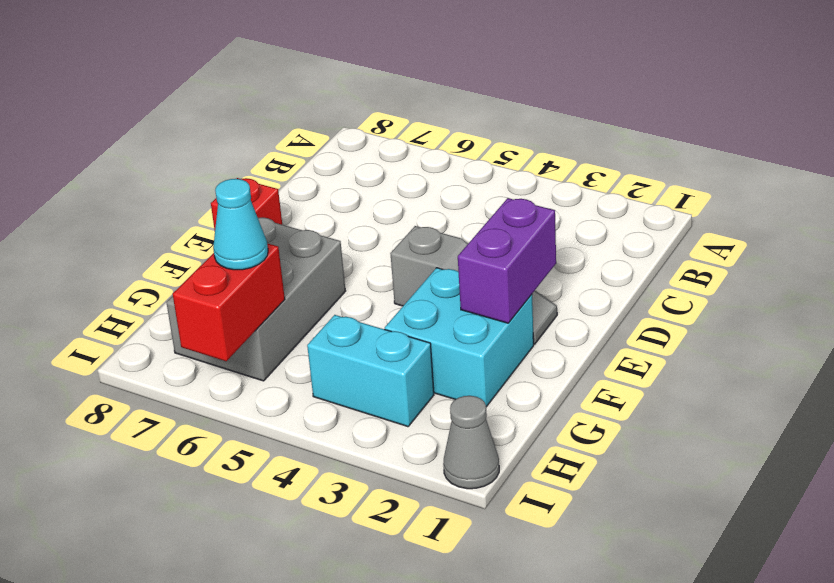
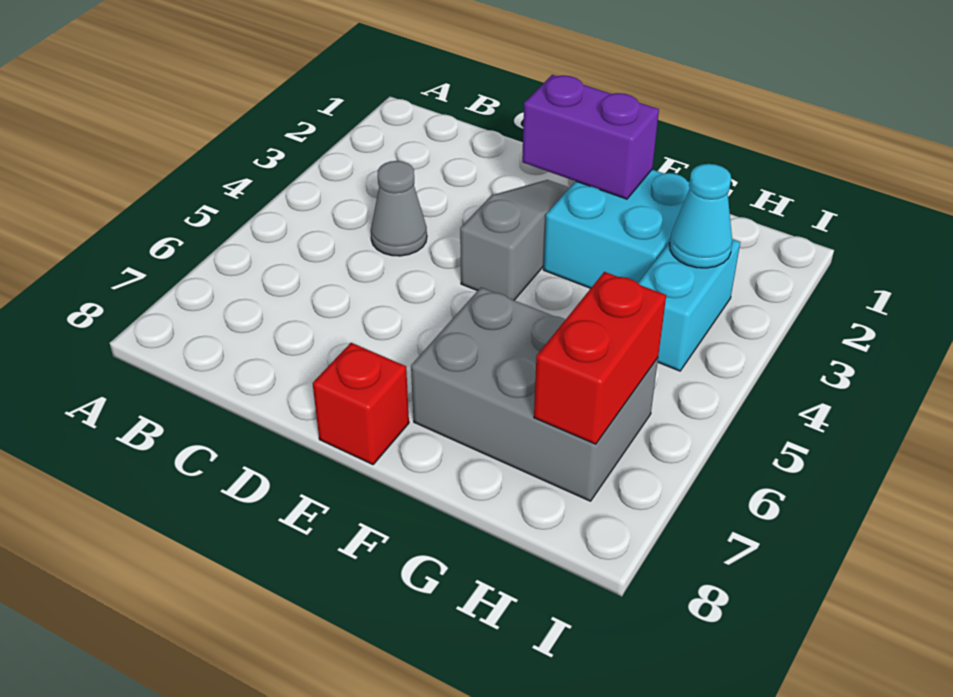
red 1x2 brick [173,243,285,361] -> red 1x2 brick turned to [534,272,666,444]
cyan 1x1 cone [213,179,268,270] -> cyan 1x1 cone moved to [670,164,732,268]
grey 1x1 cone [443,396,499,489] -> grey 1x1 cone moved to [371,161,427,256]

